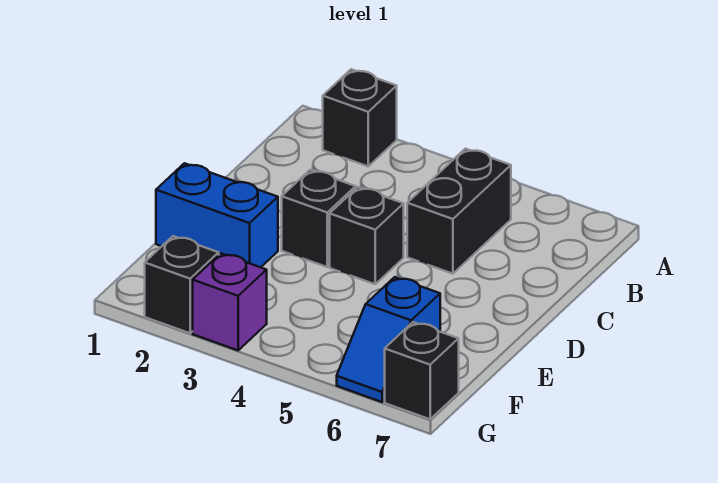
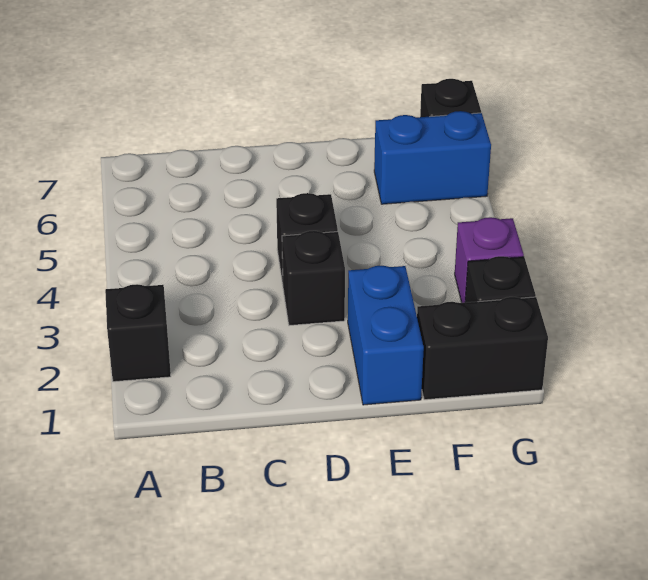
black 1x2 brick [407,149,511,274] -> black 1x2 brick moved to [417,297,548,400]
blue 1x2 slope [337,277,440,402] -> blue 1x2 brick [374,111,491,204]

